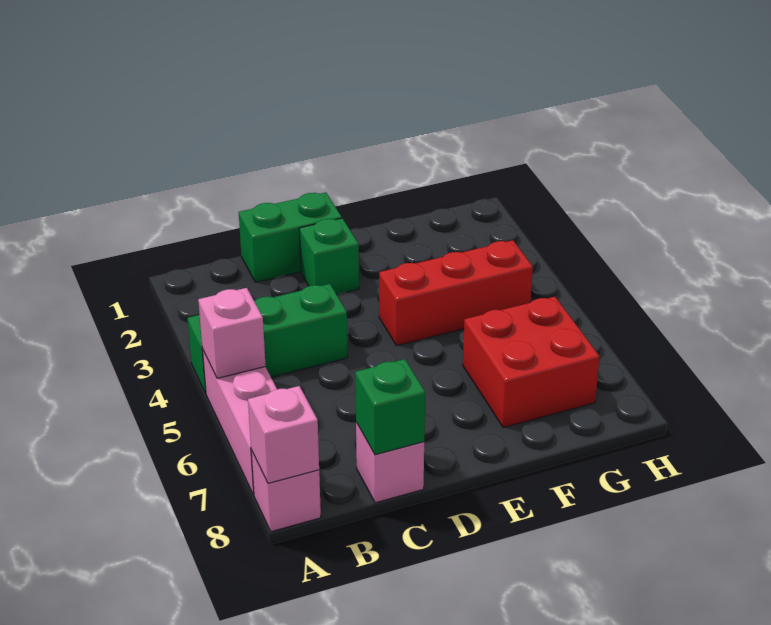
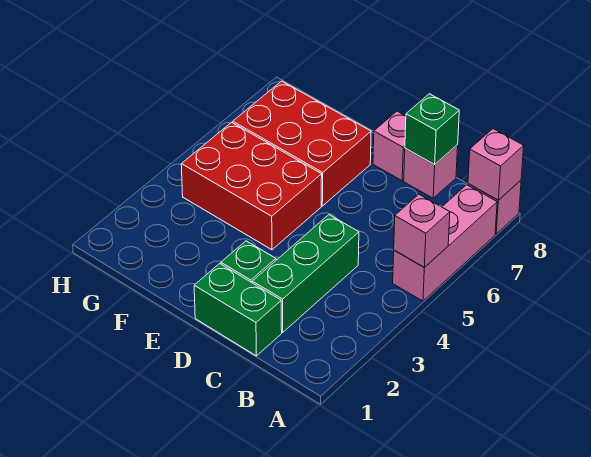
green 1x3 brick [188,284,348,393] -> green 1x3 brick turned to [252,215,359,332]
none -> pink 1x1 brick [373,111,406,181]
red 1x3 brick [379,240,533,346] -> red 2x3 brick [181,122,322,250]
red 2x2 brick [463,297,600,428] -> red 2x3 brick [233,81,371,206]

